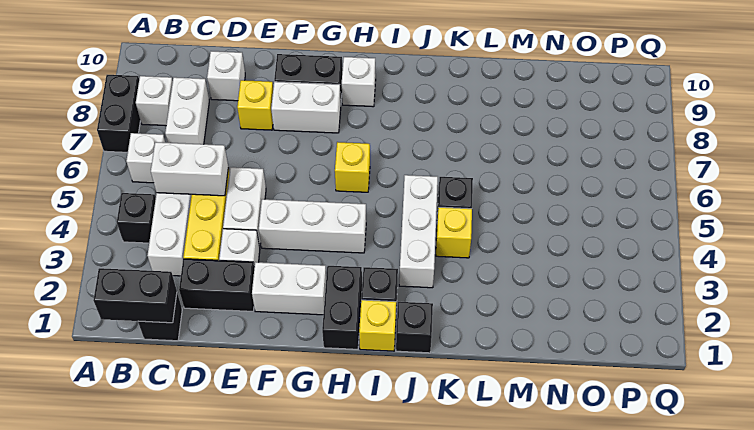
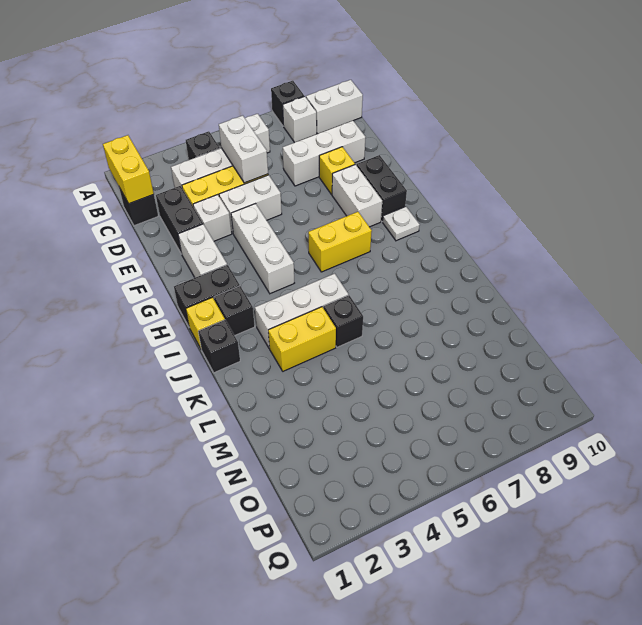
black 1x2 brick [97,75,140,152] -> black 1x1 brick [271,81,304,126]
black 1x2 brick [93,268,177,323] -> yellow 1x2 brick [103,135,154,204]
white 1x2 brick [165,77,209,144] -> white 1x2 brick moved to [306,80,363,134]
white 1x1 brick [207,51,245,101] -> white 1x3 brick [283,121,365,186]
yellow 1x1 brick [335,142,370,192] -> yellow 1x2 brick [308,212,372,272]
white 1x1 brick [342,57,376,107] -> white 1x1 plate [383,206,420,241]
yellow 1x1 brick [436,207,472,258] -> yellow 1x2 brick [268,307,336,371]

